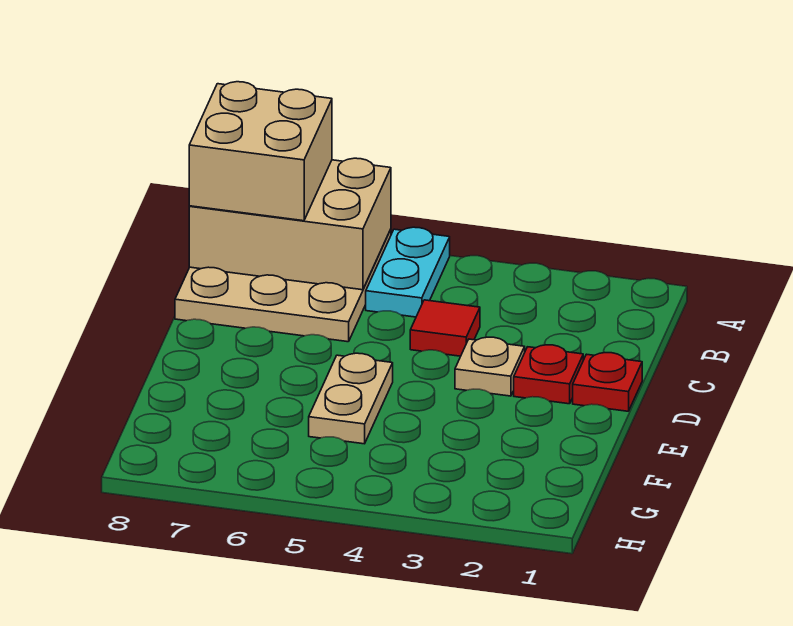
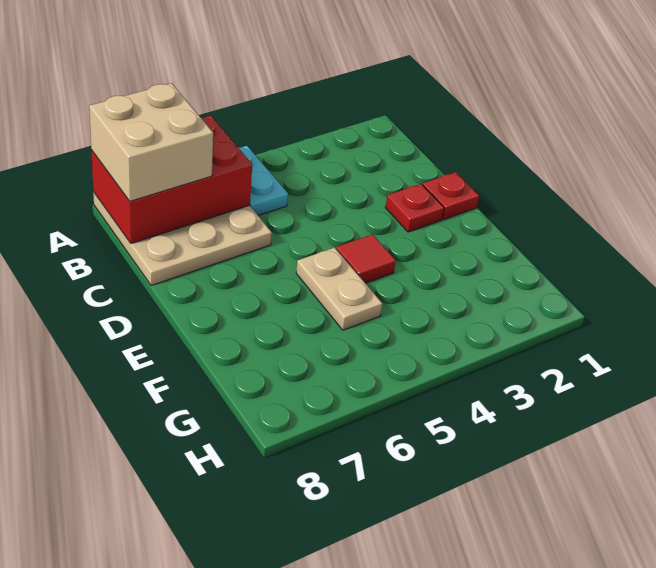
tan 2x3 brick [189,158,391,290] -> red 2x3 brick [91,116,252,243]
red 1x1 tile [410,300,480,356] -> red 1x1 tile moved to [336,234,396,283]
tan 1x1 plate [455,337,525,396] -> none

